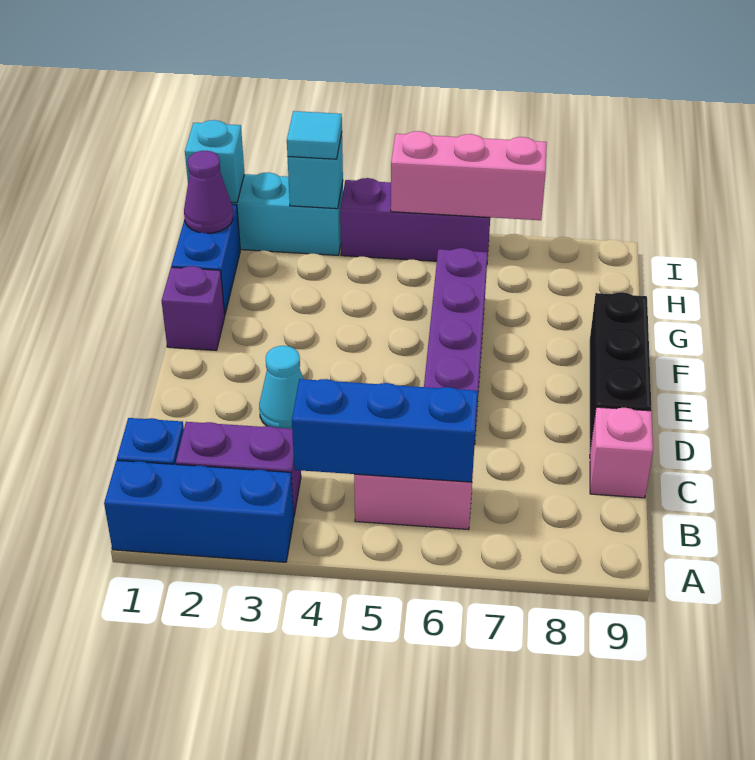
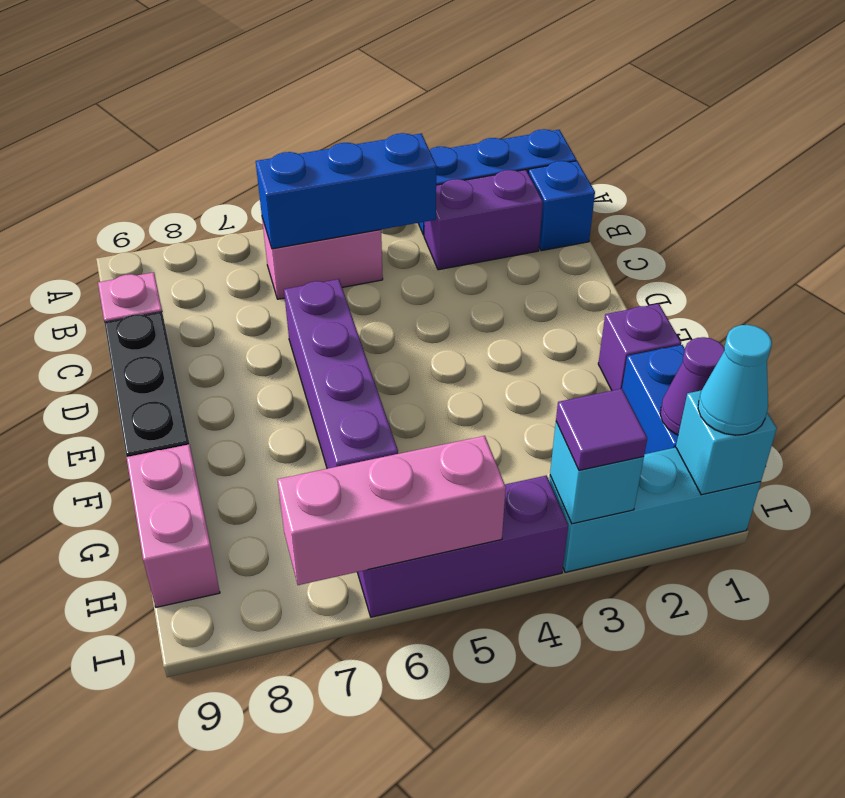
cyan 1x1 cone [259,346,303,429] -> cyan 1x1 cone moved to [698,325,772,435]
none -> pink 1x2 brick [126,444,220,607]
cyan 1x1 tile [287,111,342,159] -> purple 1x1 tile [556,389,647,470]

